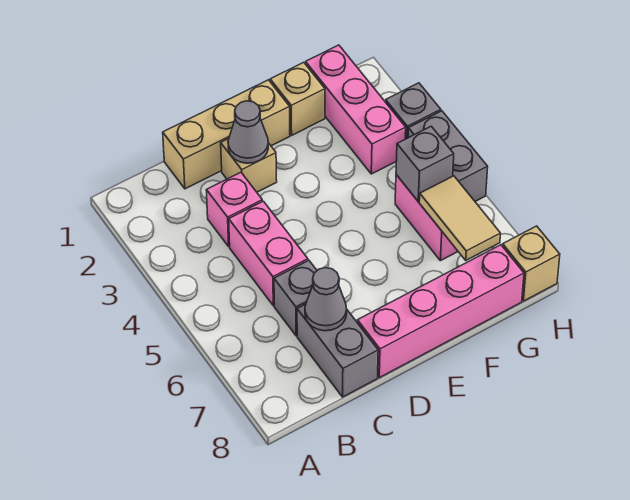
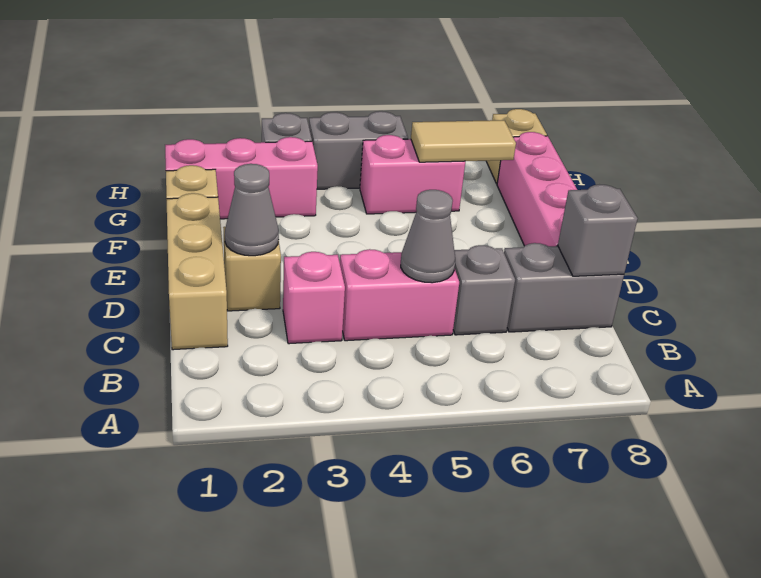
grey 1x1 cone [305,268,347,331] -> grey 1x1 cone moved to [401,190,455,283]
grey 1x1 brick [396,126,454,201] -> grey 1x1 brick moved to [558,185,638,276]

